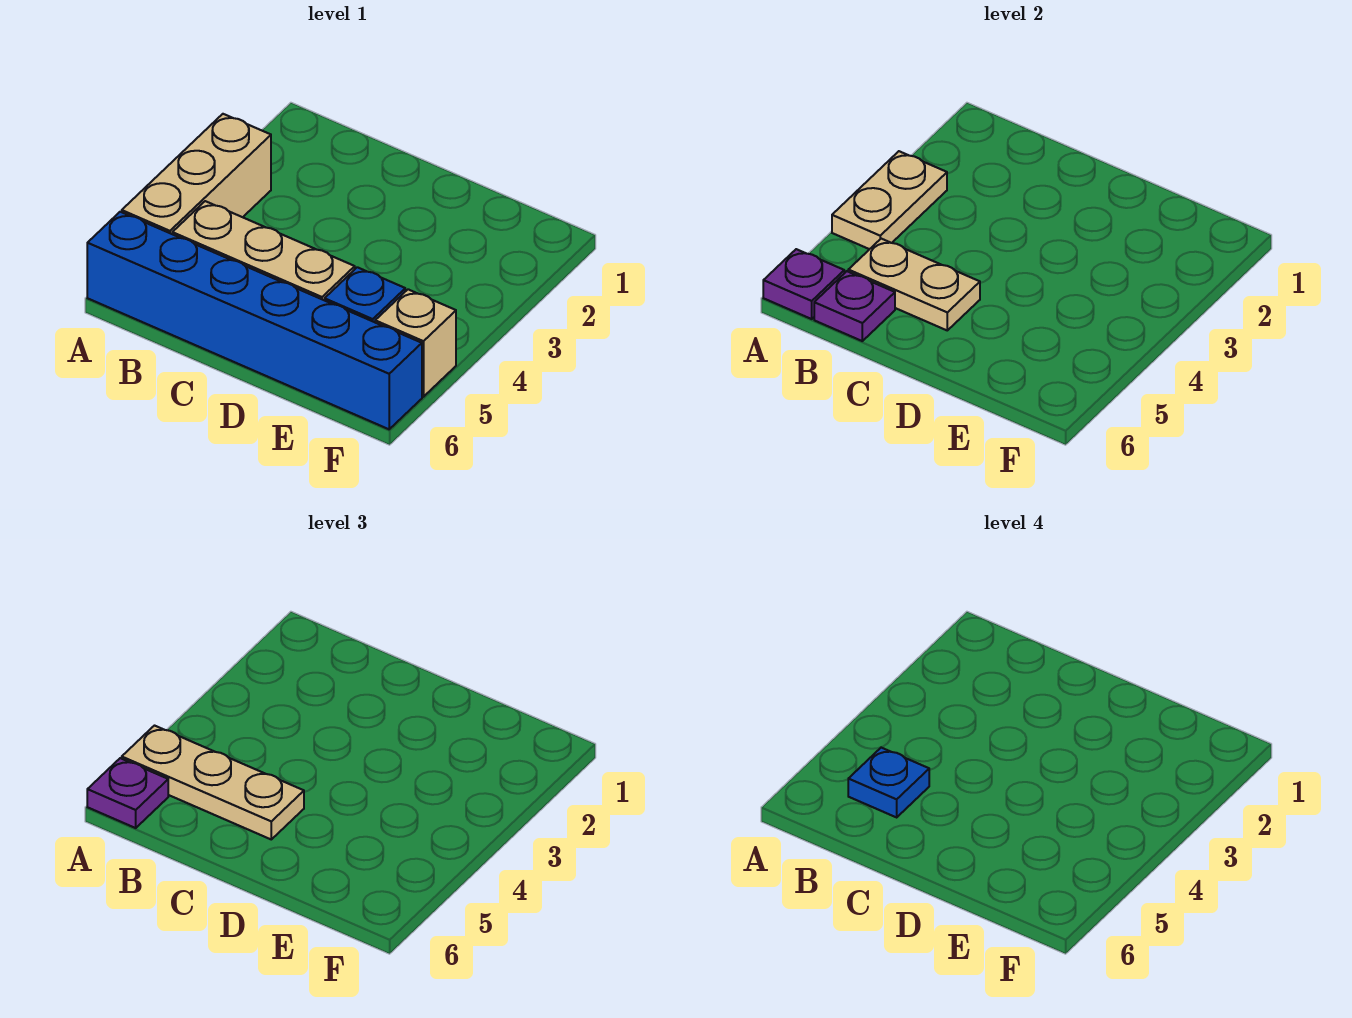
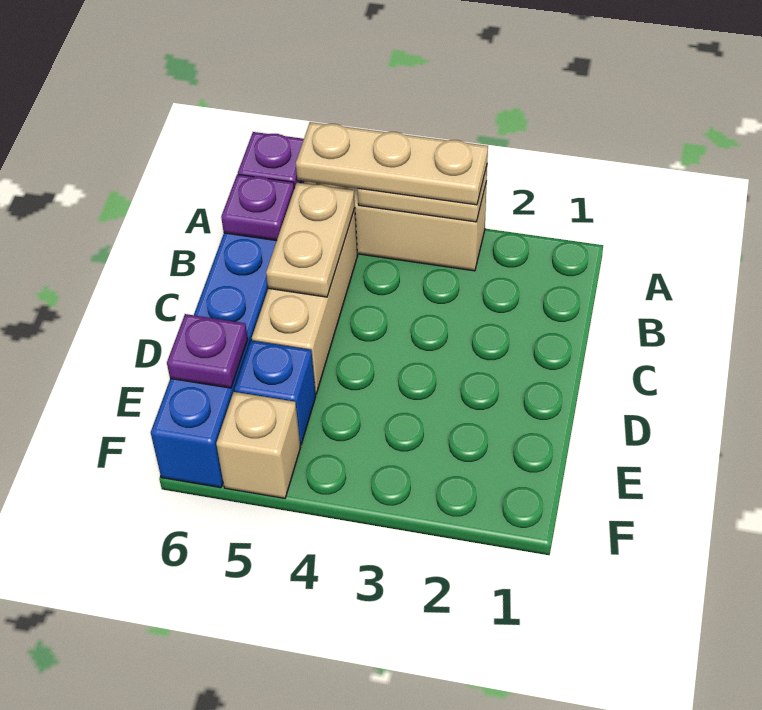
tan 1x3 plate [122,726,304,839] -> tan 1x3 plate turned to [296,122,488,205]
purple 1x1 plate [87,758,168,828] -> purple 1x1 plate moved to [167,314,248,388]
blue 1x1 plate [848,748,929,817] -> none

